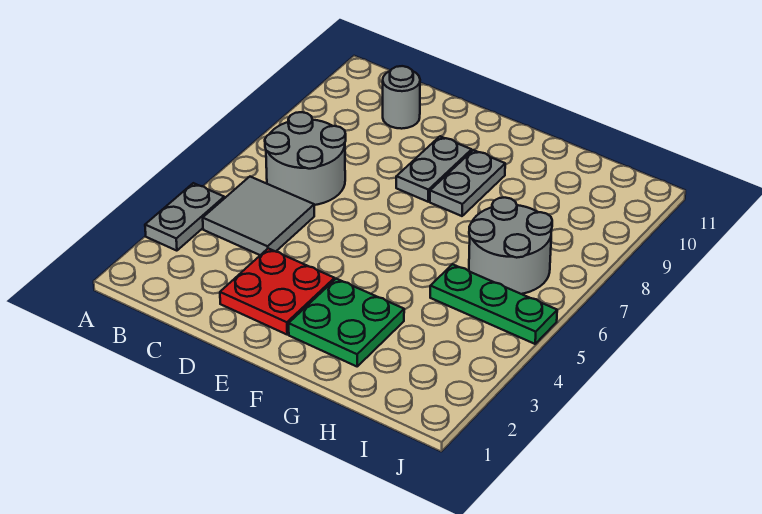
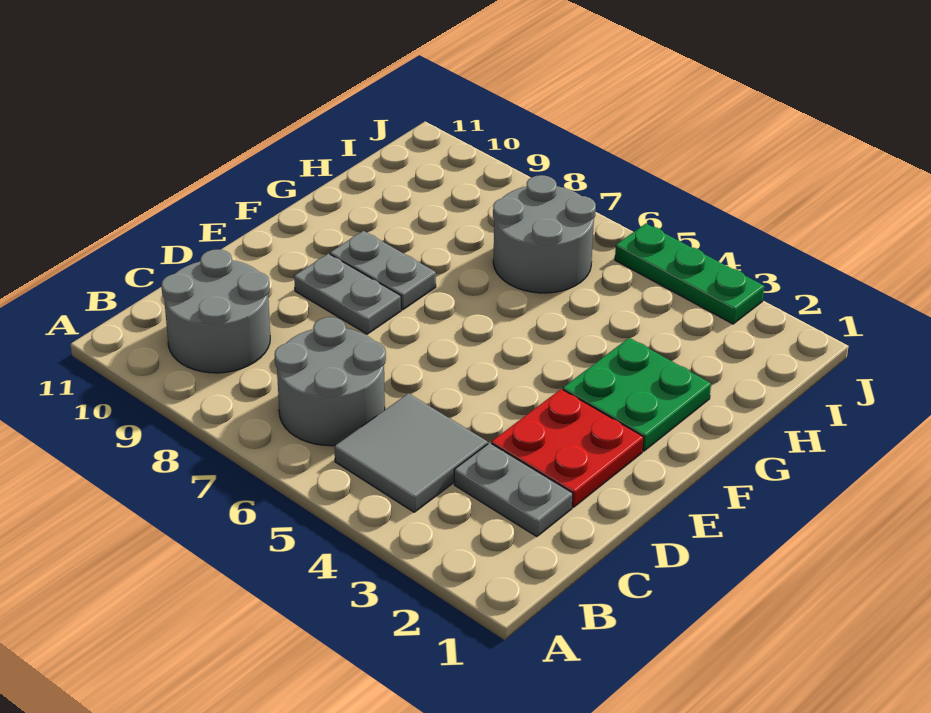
grey 1x2 plate [145,183,224,251] -> grey 1x2 plate moved to [454,443,573,537]
grey 1x1 round brick [383,66,420,129] -> grey 2x2 round brick [161,249,270,373]
green 1x3 plate [430,264,557,344] -> green 1x3 plate turned to [615,224,764,324]

